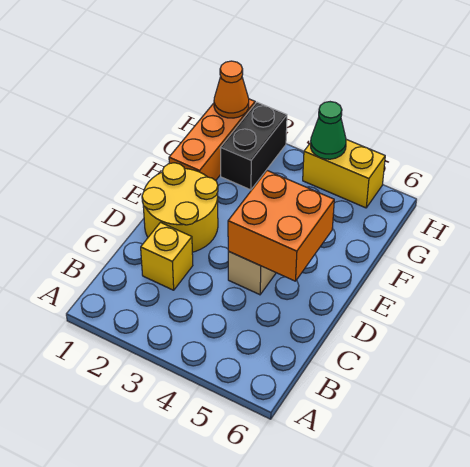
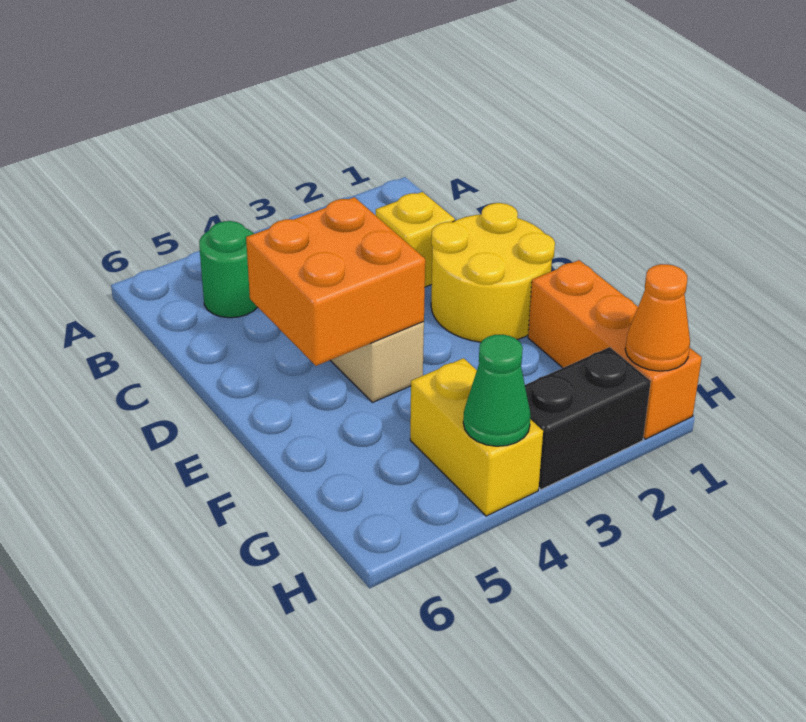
none -> green 1x1 round brick [199,221,257,318]
black 1x2 brick [220,102,287,190] -> black 1x2 brick turned to [525,347,651,490]
yellow 1x2 brick [303,139,385,208] -> yellow 1x2 brick turned to [410,358,543,516]

